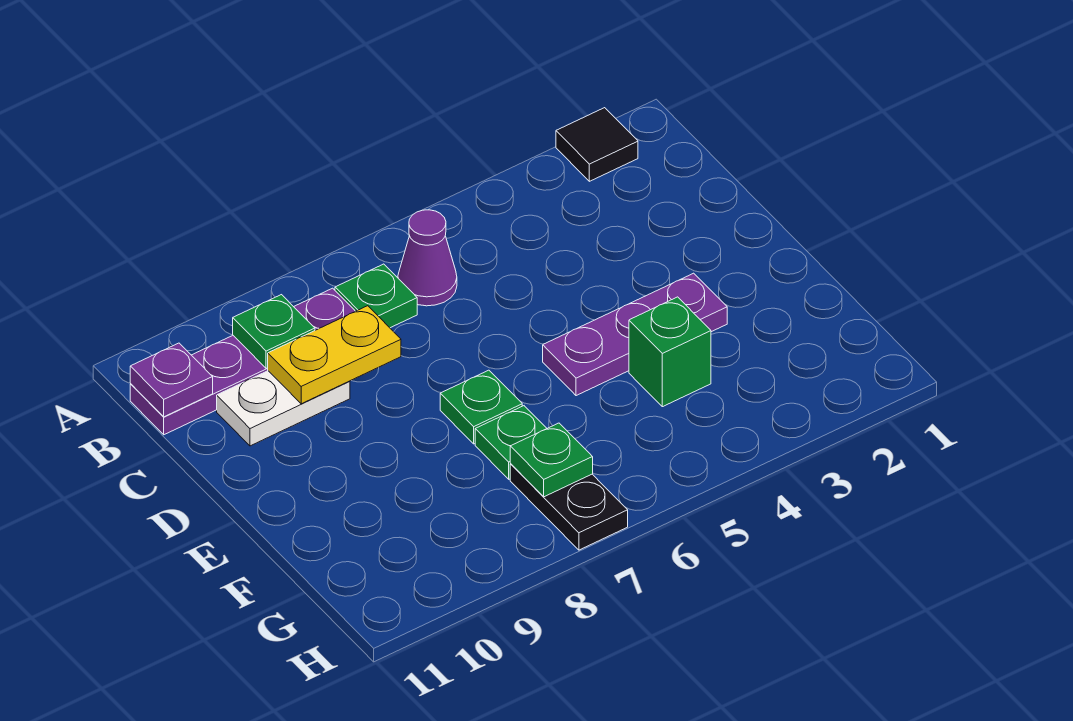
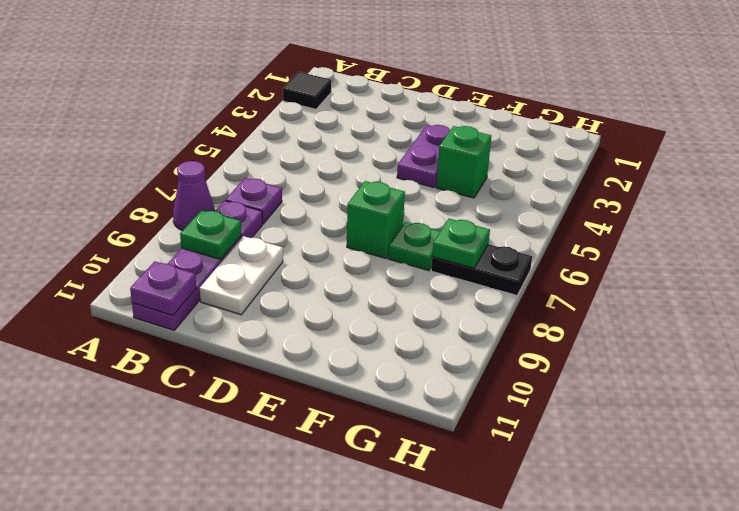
purple 1x1 cone [398,210,457,306] -> purple 1x1 cone moved to [173,161,215,231]
green 1x1 plate [335,264,417,328] -> purple 1x1 plate [225,178,282,224]
yellow 1x2 plate [268,306,401,404] -> none
purple 1x3 plate [543,273,727,396] -> purple 1x2 plate [397,125,450,187]
green 1x1 plate [440,370,522,444] -> green 1x1 brick [347,181,405,258]

